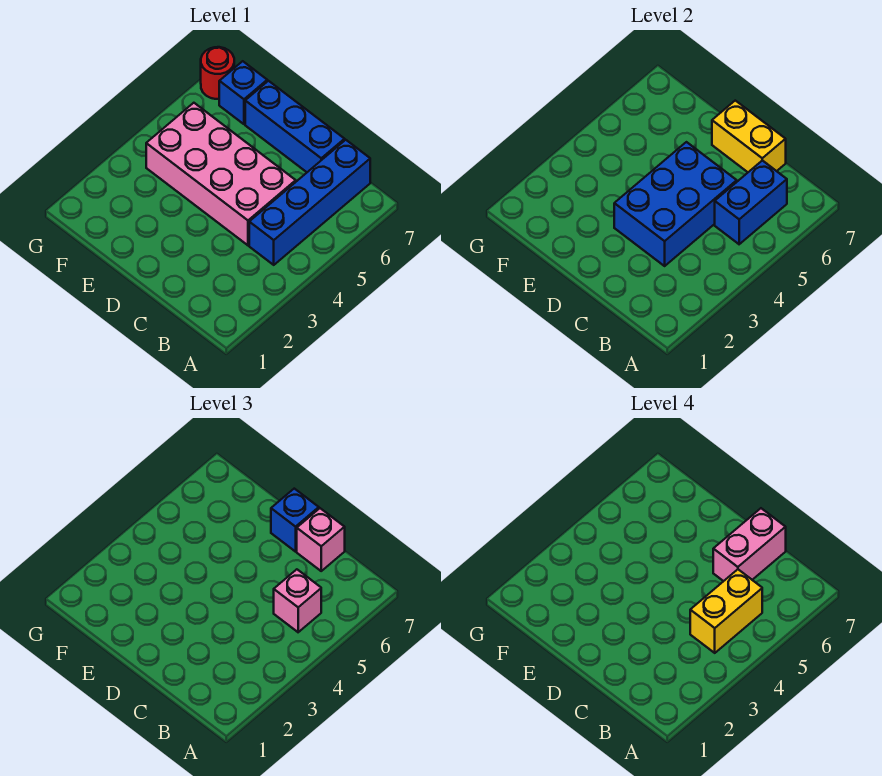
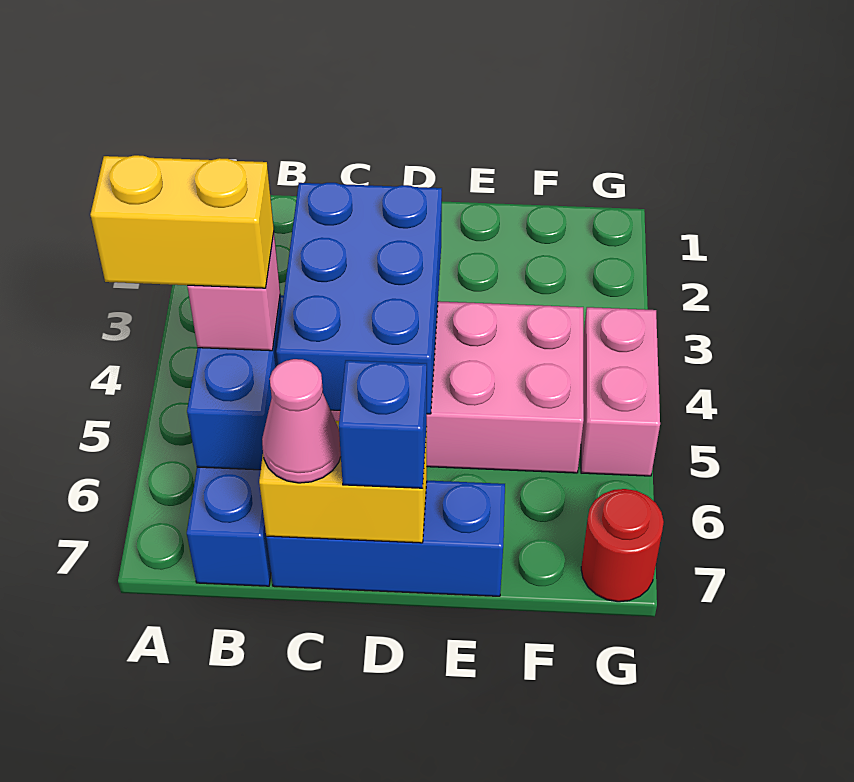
yellow 1x2 brick [690,569,762,653] -> yellow 1x2 brick turned to [90,155,274,288]
pink 1x2 brick [713,508,786,581] -> pink 1x2 brick moved to [581,307,660,476]
pink 1x1 brick [297,508,345,571] -> pink 1x1 cone [262,359,341,483]
blue 1x1 brick [219,61,267,124] -> none

